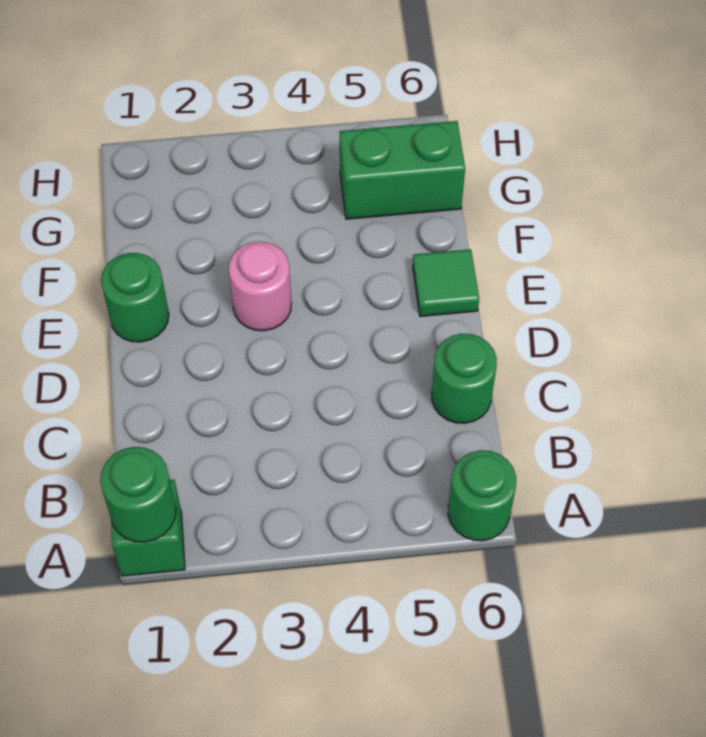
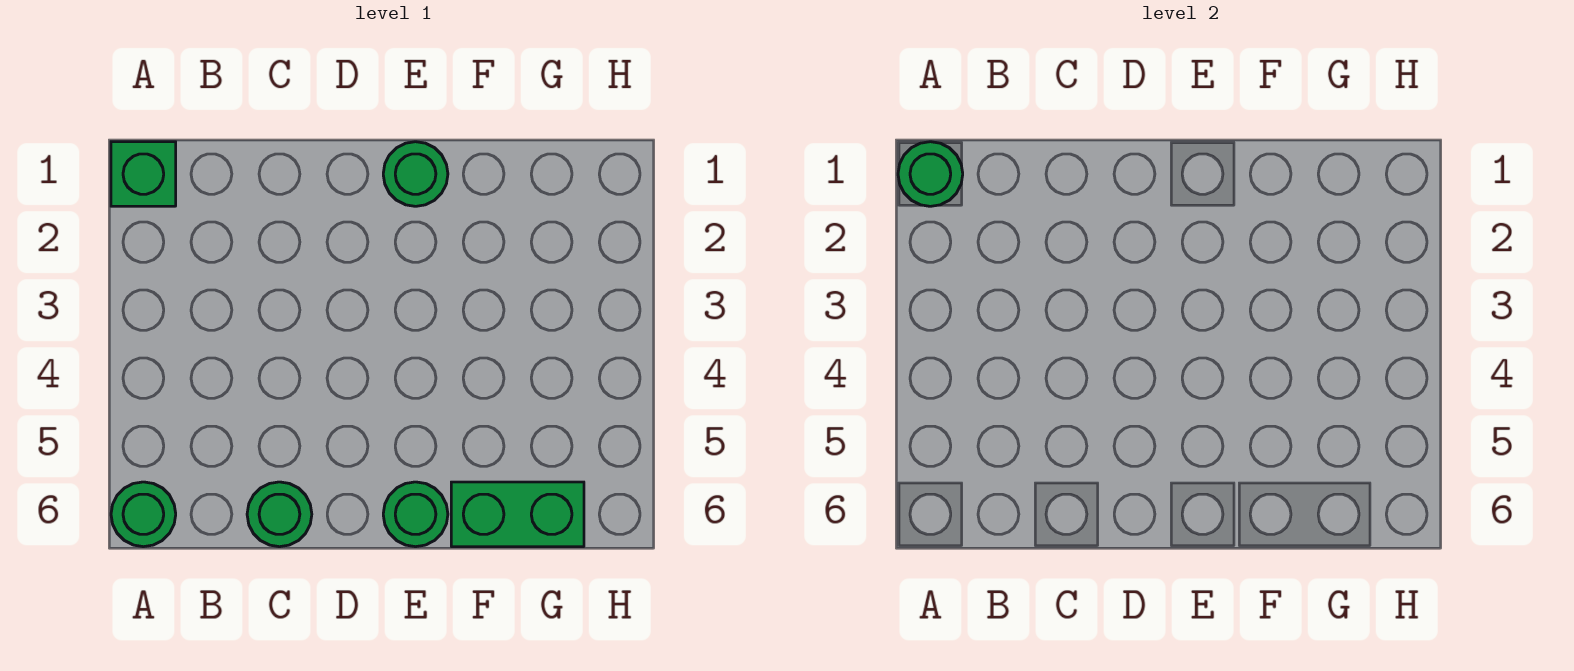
pink 1x1 round brick [229,242,291,331] -> none
green 1x1 tile [413,249,479,317] -> green 1x1 round brick [383,482,448,547]
green 1x2 brick [340,121,465,219] -> green 1x2 brick turned to [451,482,584,547]

